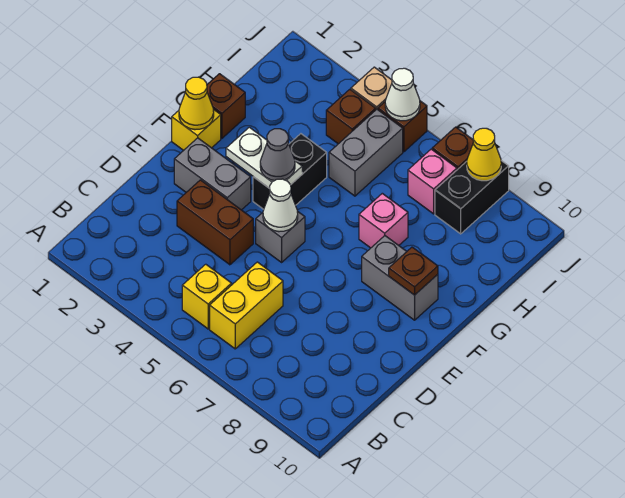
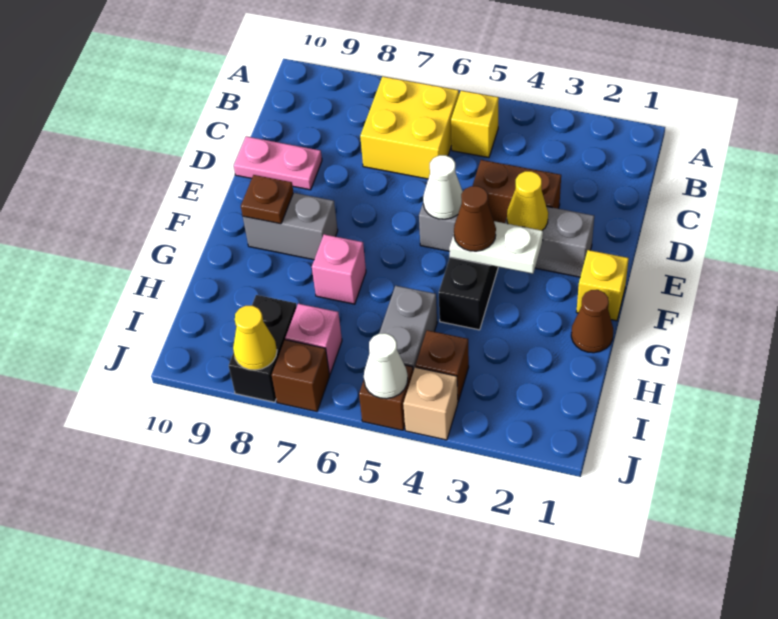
yellow 1x2 brick [210,262,283,349] -> yellow 2x2 brick [360,76,459,179]
none -> pink 1x2 plate [234,136,322,190]
yellow 1x1 cone [179,77,214,130] -> yellow 1x1 cone moved to [507,171,548,230]
grey 1x1 cone [260,129,295,181] -> brown 1x1 cone [454,186,496,251]
brown 1x1 brick [207,74,245,138] -> brown 1x1 cone [571,290,613,353]

